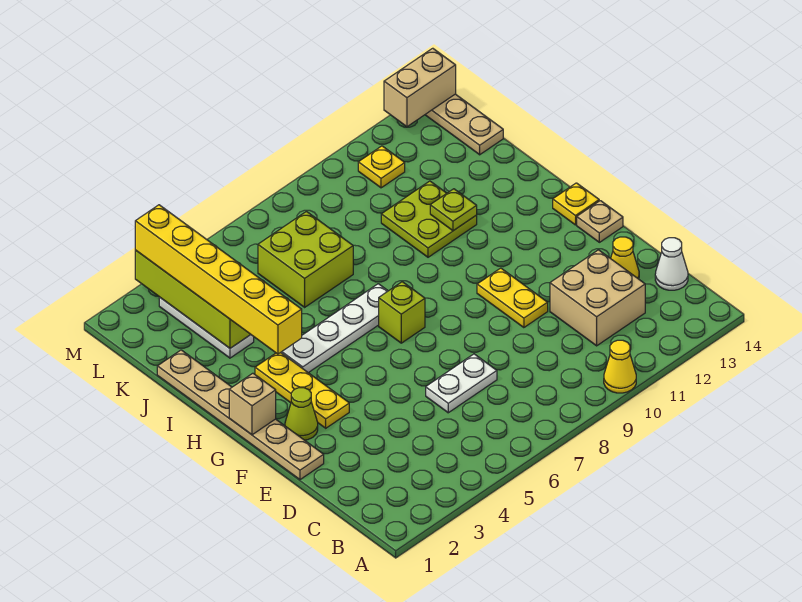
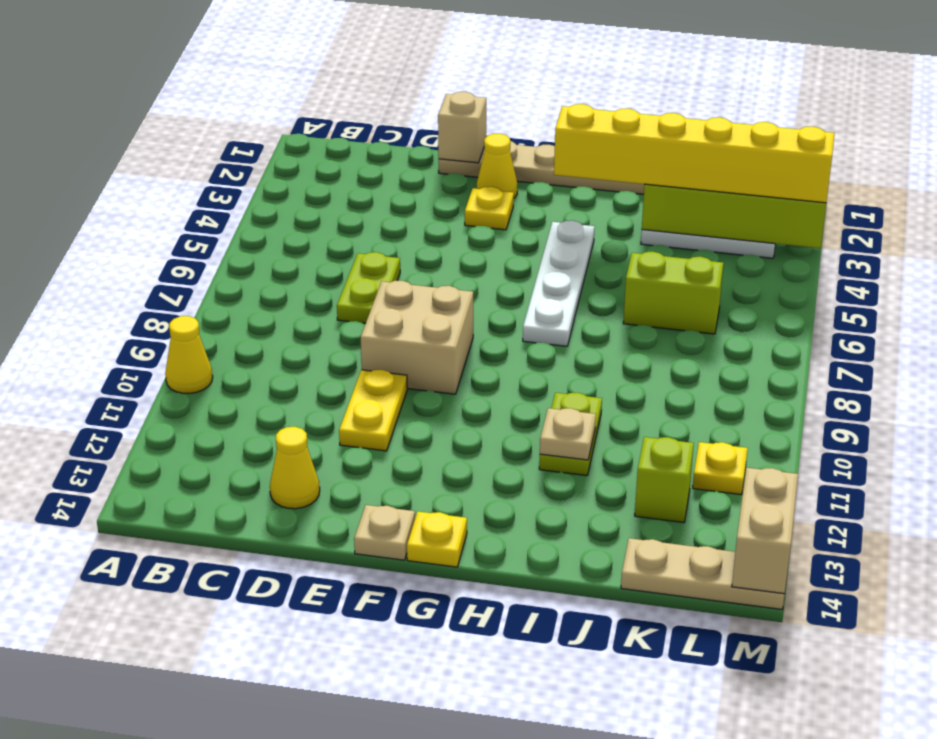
tan 2x2 brick [550,250,645,346] -> tan 2x2 brick moved to [361,281,473,394]
white 1x1 cone [655,238,688,290] -> none
white 1x2 plate [426,354,497,413] -> lime 1x2 plate [337,252,400,323]
yellow 1x2 plate [477,268,548,328] -> yellow 1x2 plate turned to [339,370,407,451]
lime 1x1 cone [285,388,318,440] -> yellow 1x1 cone [477,133,517,198]
yellow 1x3 plate [255,353,349,428] -> yellow 1x1 plate [465,187,514,230]
tan 1x1 brick [229,373,276,435] -> tan 1x1 brick moved to [438,92,486,163]
lime 1x1 brick [379,282,425,343] -> lime 1x1 brick moved to [635,437,694,522]
lime 2x2 plate [381,181,477,257] -> lime 1x2 plate [539,393,602,476]
lime 1x1 plate [430,189,477,231] -> tan 1x1 plate [540,408,596,460]
lime 2x2 brick [258,212,353,307] -> lime 1x2 brick [623,252,723,334]

